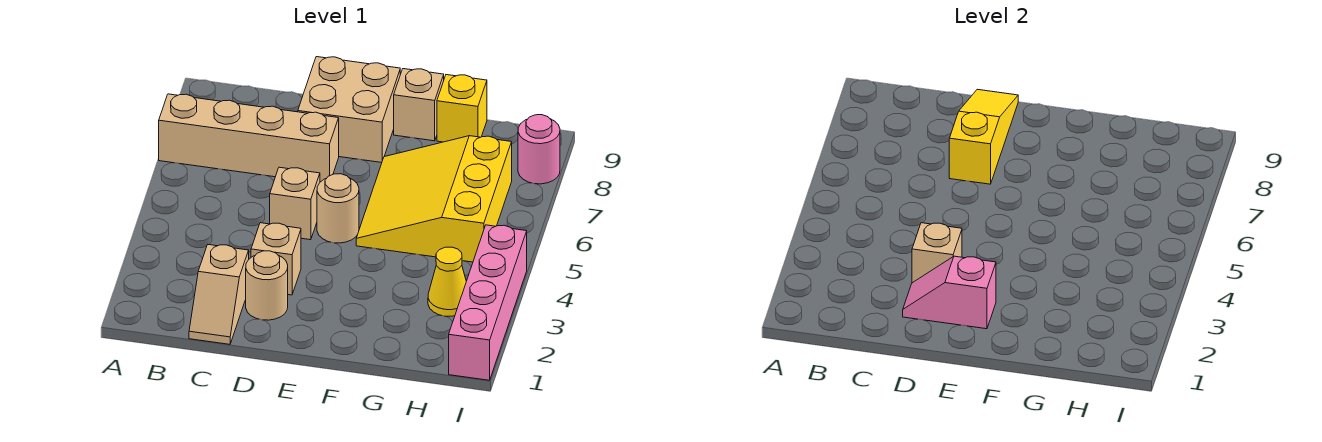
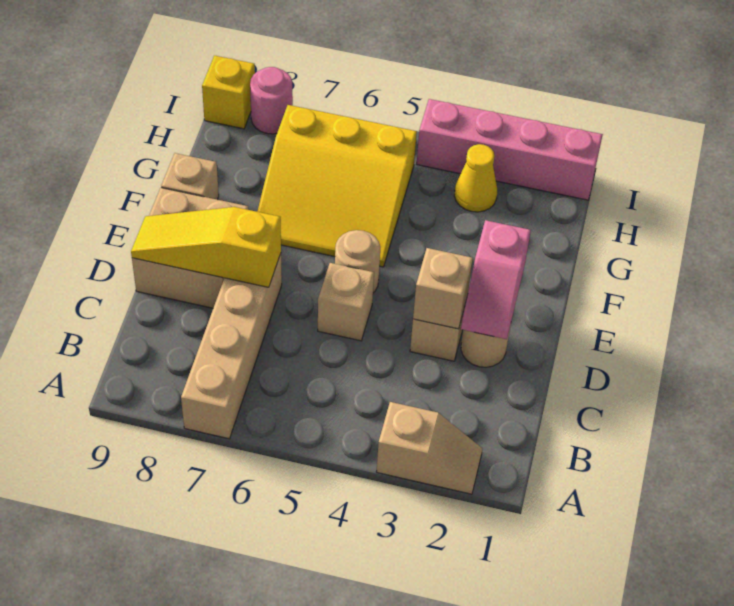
tan 1x2 slope [189,245,249,344] -> tan 1x2 slope moved to [377,402,482,494]
yellow 1x1 brick [437,75,487,142] -> yellow 1x1 brick moved to [202,55,255,129]

